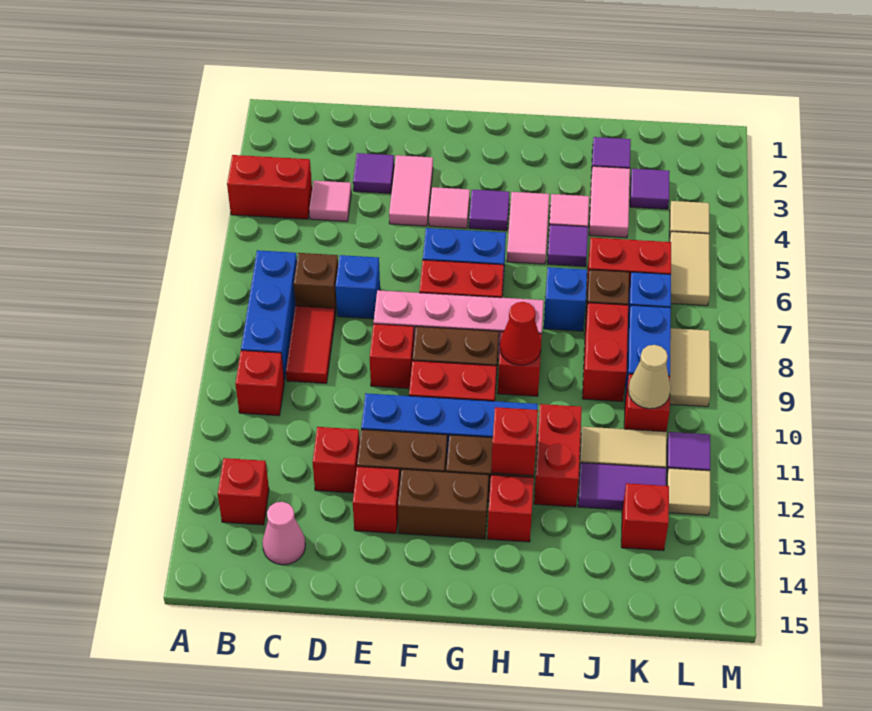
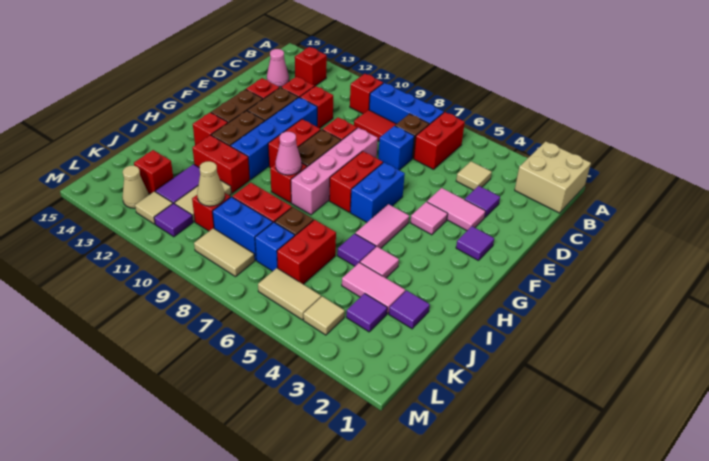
none -> tan 2x2 brick [515,141,591,213]
red 1x2 brick [227,155,312,219] -> red 1x2 brick moved to [414,112,465,169]
pink 1x1 tile [309,181,351,221] -> tan 1x1 tile [456,161,492,190]
purple 1x1 tile [469,190,509,231] -> purple 1x1 tile moved to [456,226,494,261]
pink 1x2 tile [507,192,549,264] -> pink 1x2 tile turned to [355,204,409,248]
red 1x1 cone [500,302,541,365] -> pink 1x1 cone [276,132,302,175]
red 1x1 brick [491,407,538,475] -> red 1x1 brick moved to [300,86,333,128]
blue 1x1 brick [544,267,587,331] -> none
none -> tan 1x1 cone [122,166,149,208]

